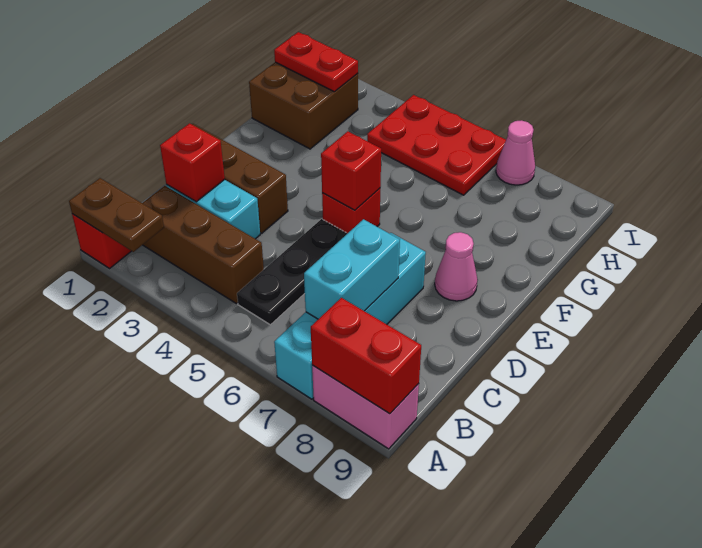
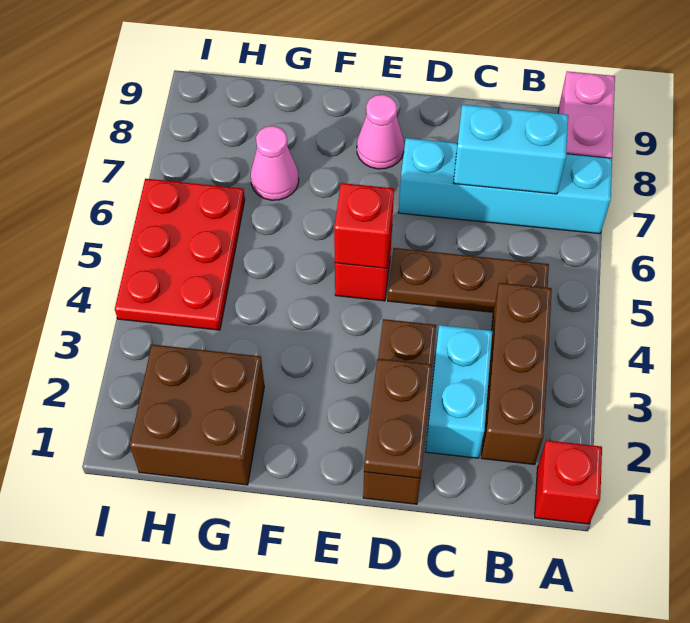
brown 1x2 plate [69,178,164,252] -> brown 1x2 plate moved to [364,359,432,478]
red 1x2 brick [311,298,421,414] -> none
black 1x3 plate [237,219,348,325] -> brown 1x3 plate [388,248,549,312]
red 1x1 brick [160,123,225,202] -> none
red 1x2 plate [274,32,358,92] -> none
pink 1x1 cone [496,120,535,185] -> pink 1x1 cone moved to [251,126,299,200]

